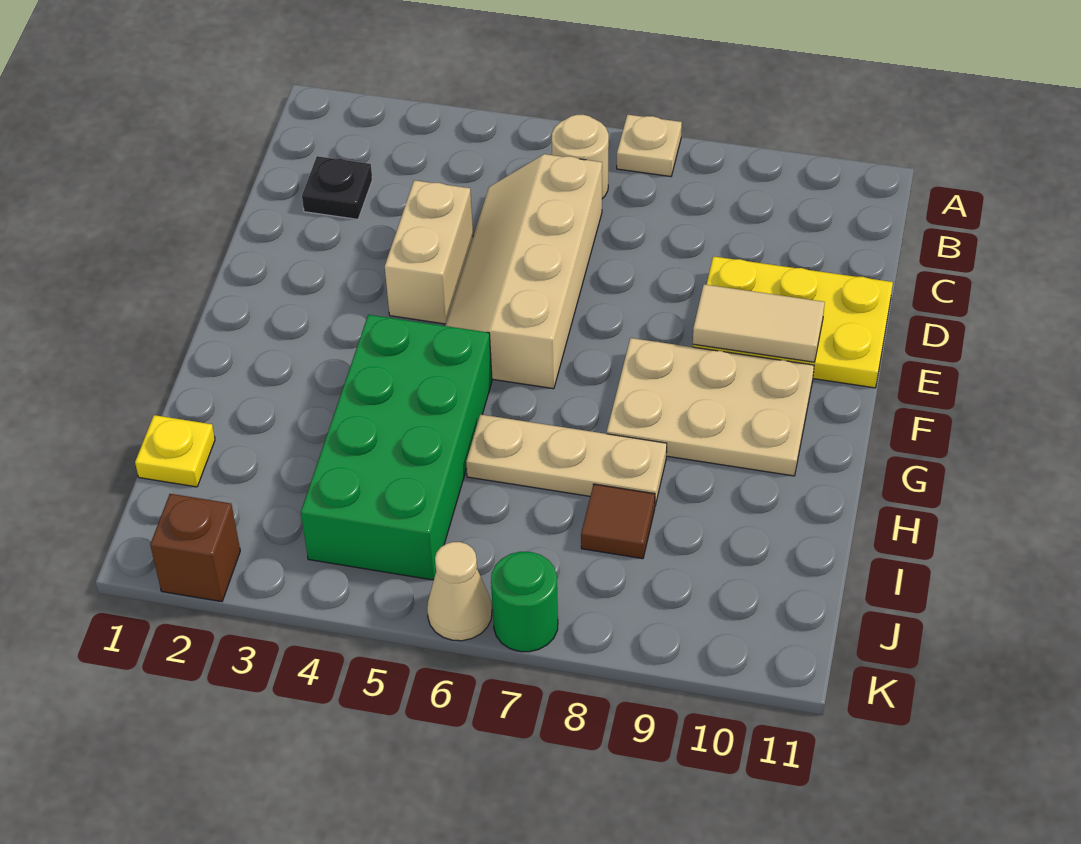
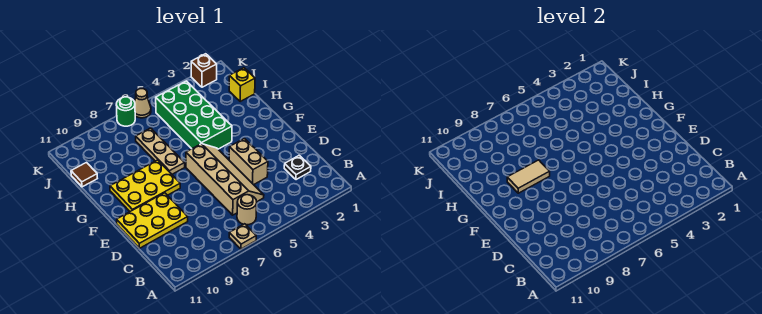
tan 1x2 tile [693,284,825,362] -> tan 1x2 tile moved to [507,160,550,193]
tan 2x3 plate [607,338,814,476] -> yellow 2x3 plate [110,160,180,211]
tan 1x3 plate [466,414,667,505] -> tan 1x3 plate turned to [136,128,185,174]
yellow 1x1 plate [135,415,215,487] -> yellow 1x1 brick [229,68,255,102]
brown 1x1 tile [581,484,655,559] -> brown 1x1 tile moved to [71,163,97,187]

